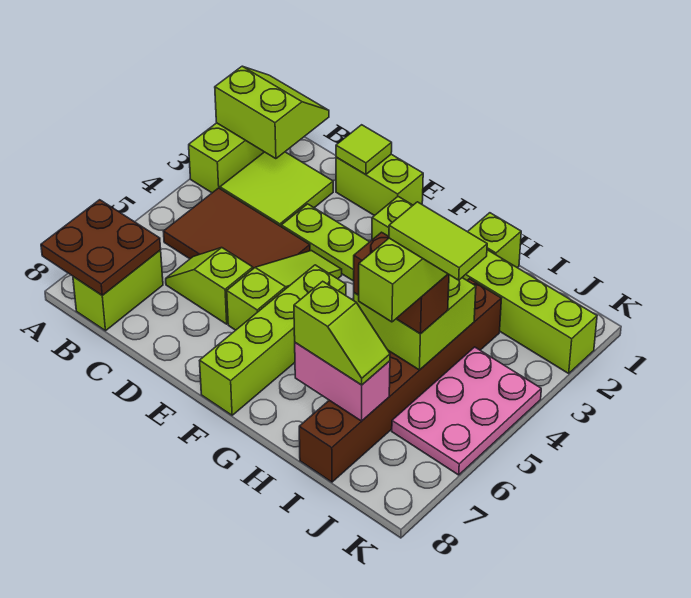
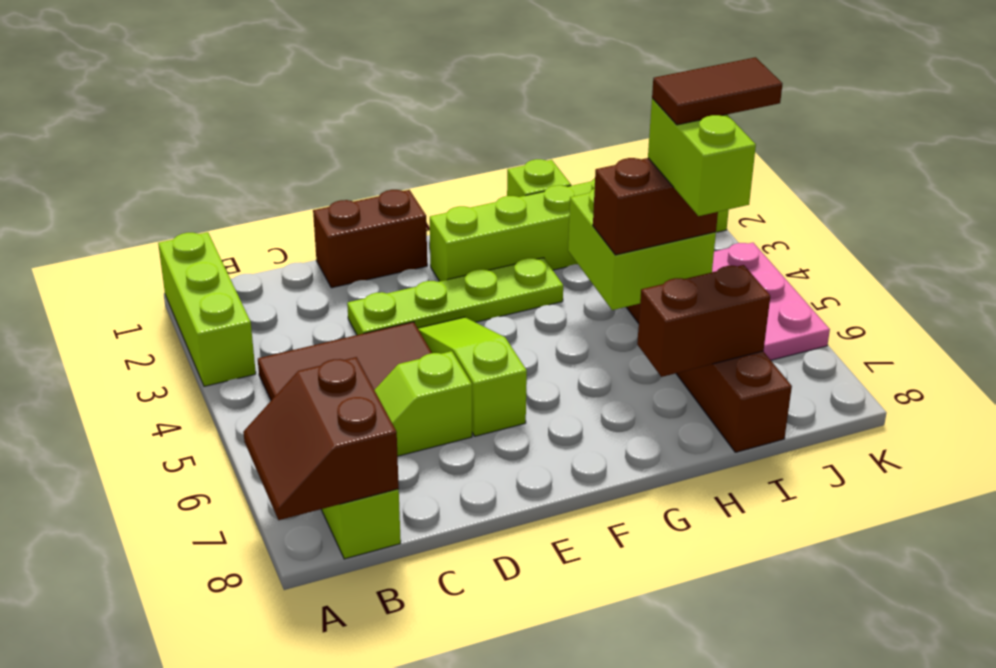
lime 2x2 slope [215,66,329,159] -> none
brown 2x2 plate [41,200,161,296] -> brown 2x2 slope [243,357,399,520]
lime 2x2 tile [220,152,333,226] -> none
lime 1x2 brick [336,154,423,216] -> brown 1x2 brick [313,190,427,288]
lime 1x1 tile [336,125,392,175] -> none
lime 1x4 brick [199,265,346,415] -> none
pink 1x2 brick [295,343,390,421] -> brown 1x2 brick [637,265,770,377]
lime 1x2 slope [294,281,390,385] -> none
lime 1x2 tile [389,202,487,280] -> brown 1x2 tile [652,57,783,125]

